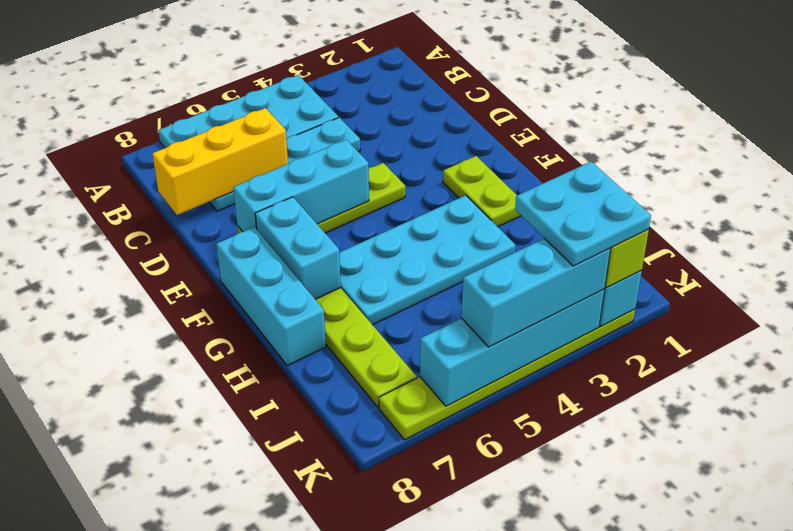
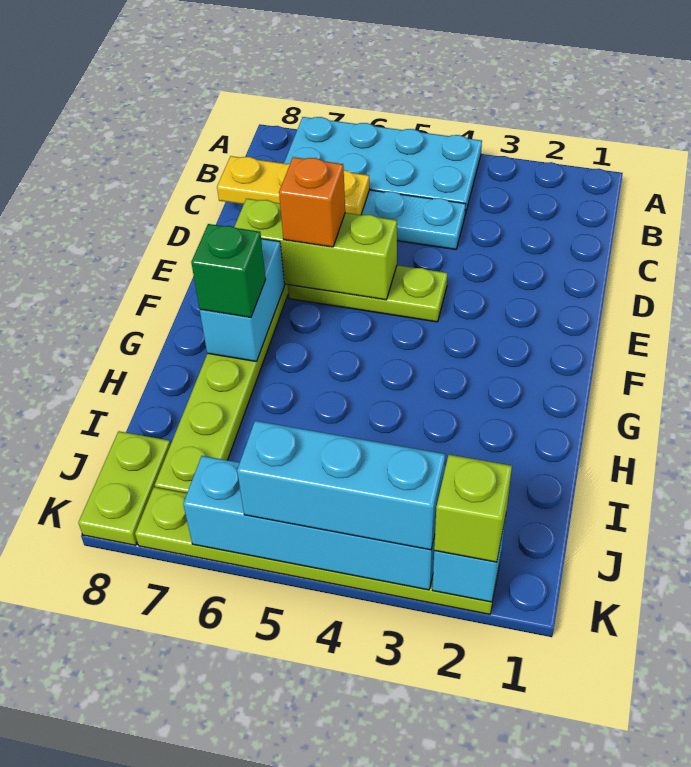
yellow 1x3 brick [152,108,288,215] -> yellow 1x3 plate [217,156,370,215]
cyan 1x3 brick [233,140,369,232] -> lime 1x3 brick [234,199,397,300]
none -> orange 1x1 brick [279,157,345,247]
lime 1x2 plate [443,156,521,227] -> lime 1x2 plate moved to [79,431,171,545]
cyan 1x3 brick [216,227,326,366] -> none
cyan 2x4 plate [339,195,515,325] -> none
none -> green 1x1 brick [191,224,266,317]
cyan 2x2 plate [515,162,651,266] -> none

